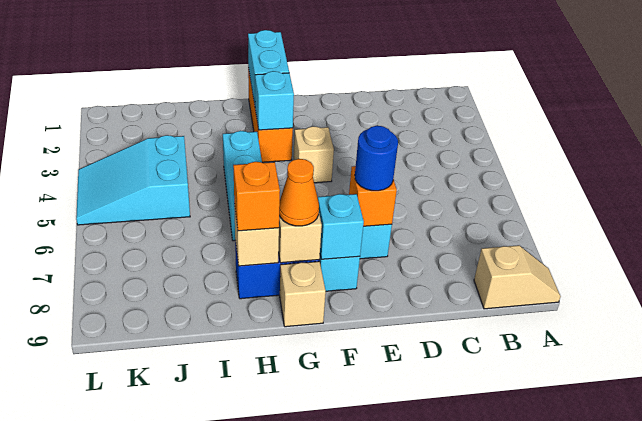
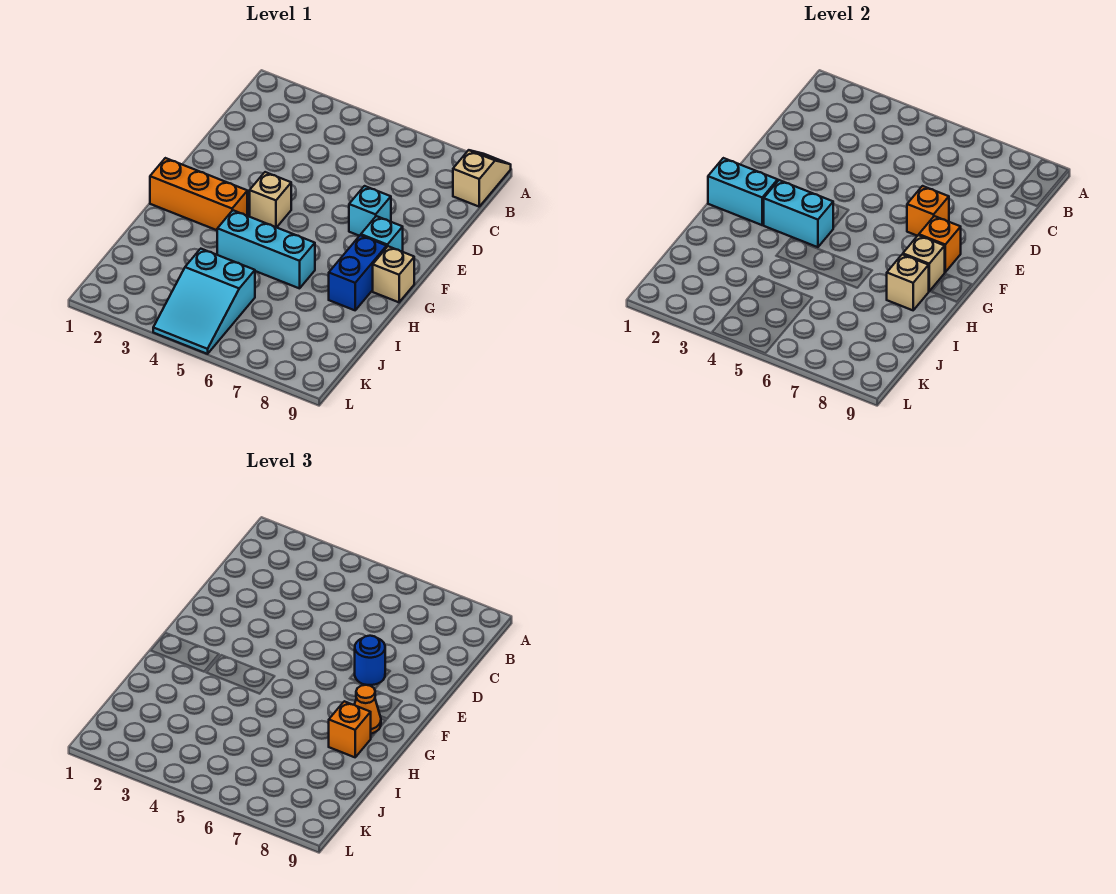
cyan 1x1 brick [318,194,364,259] -> orange 1x1 brick [919,216,961,272]
cyan 1x1 brick [255,71,294,130] -> cyan 1x2 brick [764,180,833,247]

